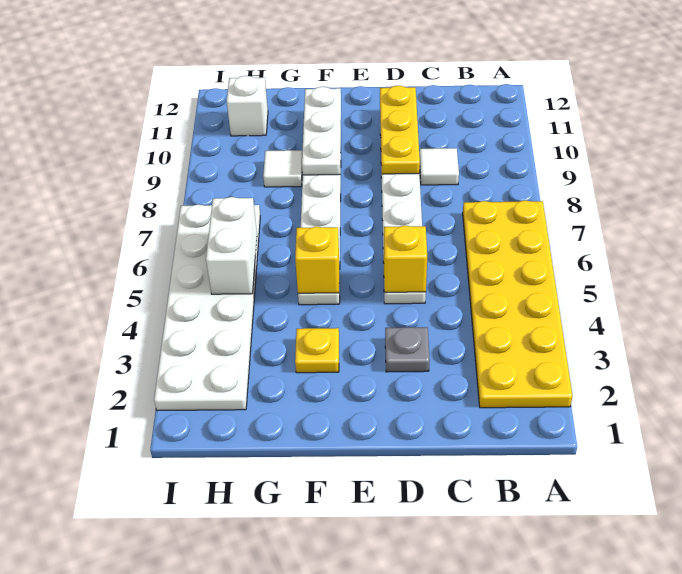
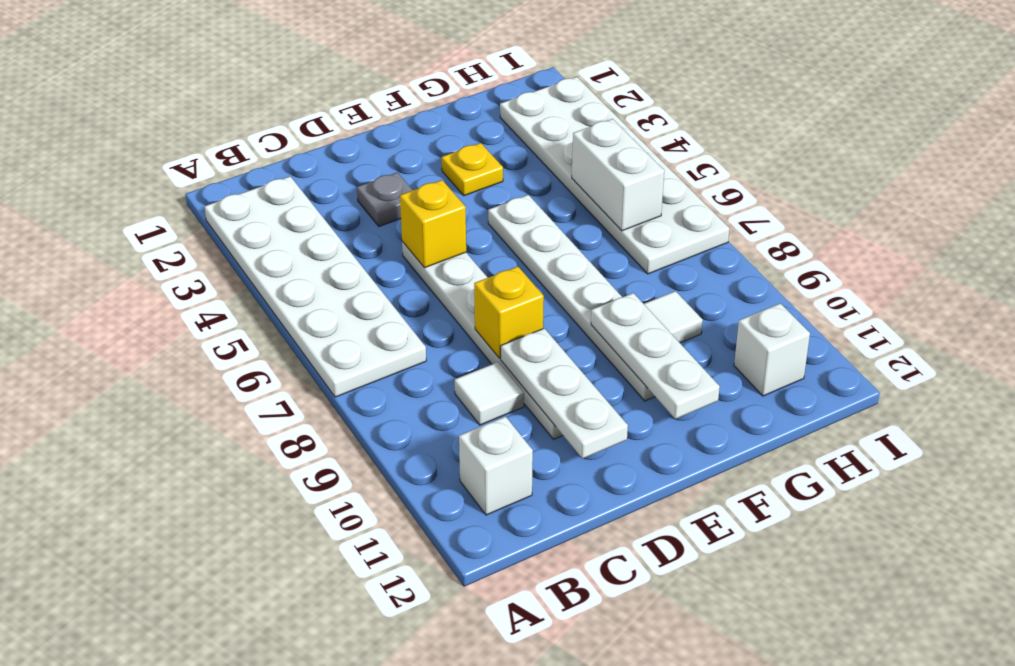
yellow 2x6 plate [463,200,572,408] -> white 2x6 plate [204,177,426,397]
none -> white 1x1 brick [459,416,533,515]
yellow 1x3 plate [380,86,420,174] -> white 1x3 plate [501,328,628,459]
yellow 1x1 brick [295,227,339,293] -> yellow 1x1 brick moved to [474,266,544,359]

